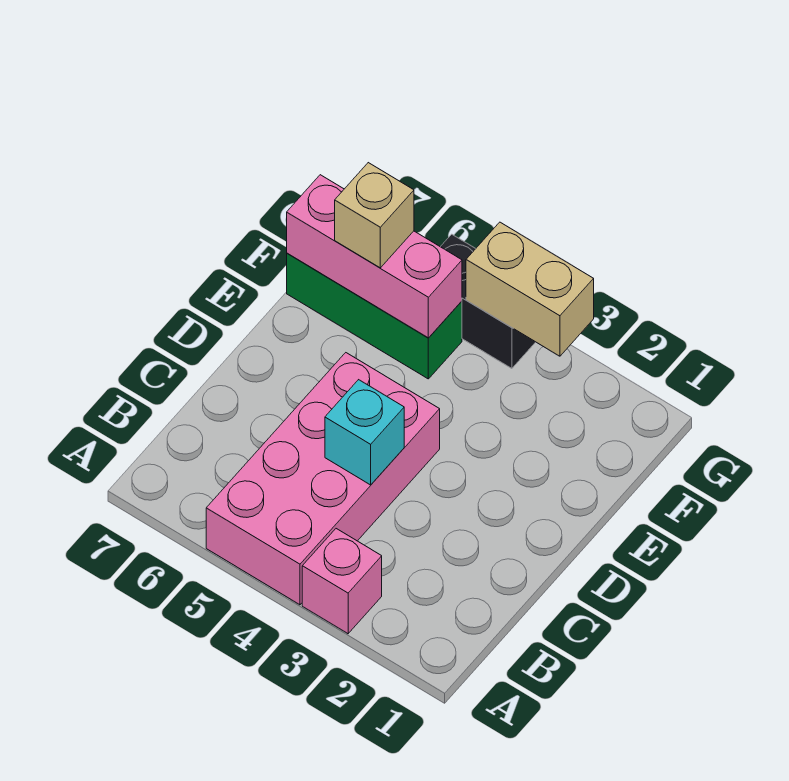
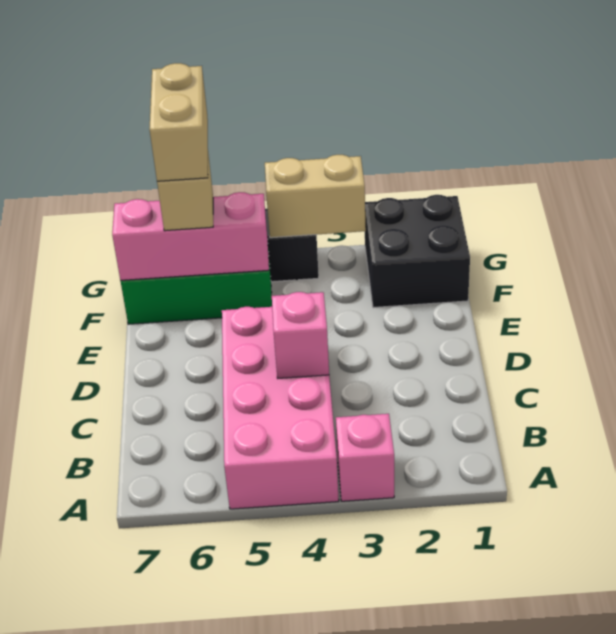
cyan 1x1 brick [325,380,404,485] -> pink 1x1 brick [272,292,329,378]
none -> black 2x2 brick [365,195,470,308]
none -> tan 1x2 brick [149,63,208,181]

